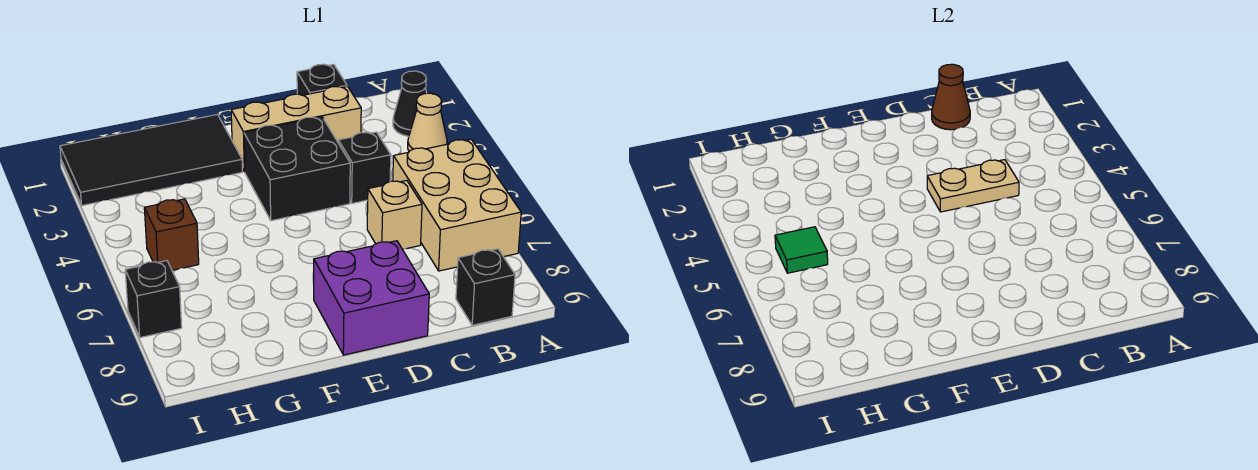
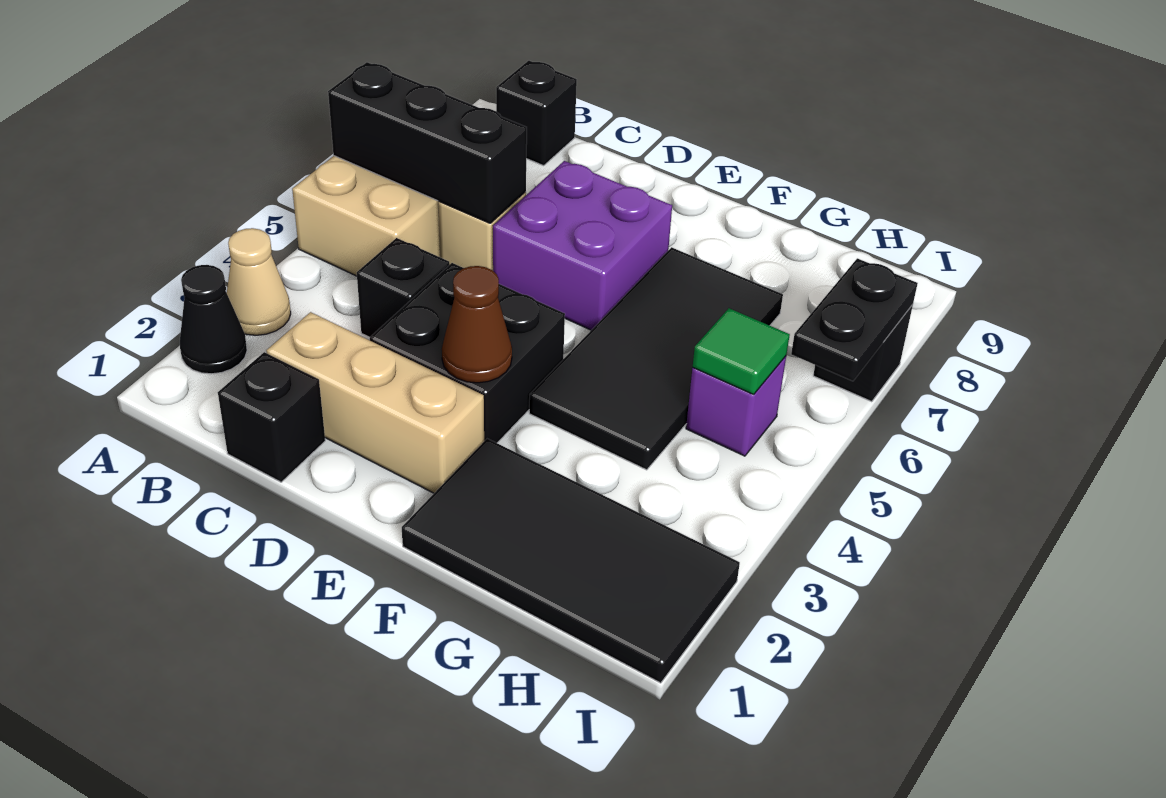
none -> black 1x3 brick [328,62,527,223]
brown 1x1 cone [932,64,970,130] -> brown 1x1 cone moved to [442,266,512,383]
tan 1x2 plate [927,160,1019,212] -> none
purple 2x2 brick [314,241,429,355] -> purple 2x2 brick moved to [493,161,672,330]
none -> black 2x4 tile [529,247,783,470]
brown 1x1 brick [144,199,199,270] -> purple 1x1 brick [686,356,786,456]
none -> black 1x2 plate [791,258,918,381]

